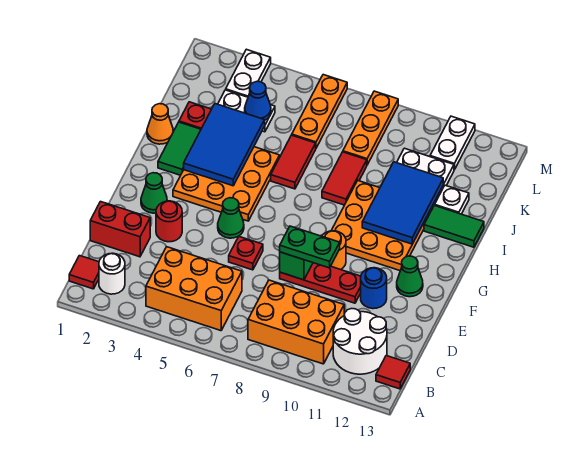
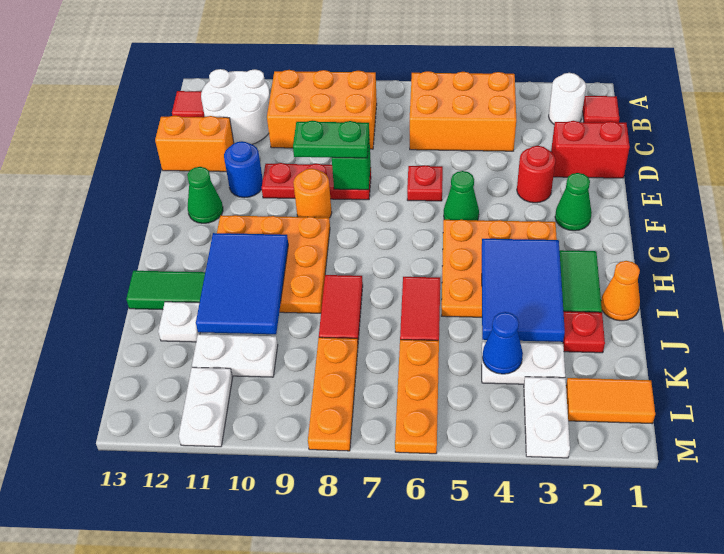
none -> orange 1x2 brick [155,115,234,172]
none -> orange 1x2 tile [566,378,655,424]

